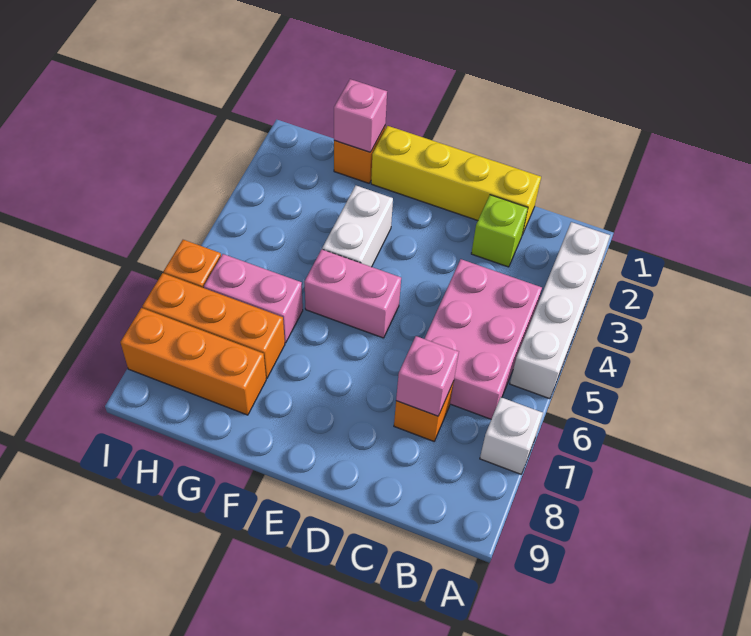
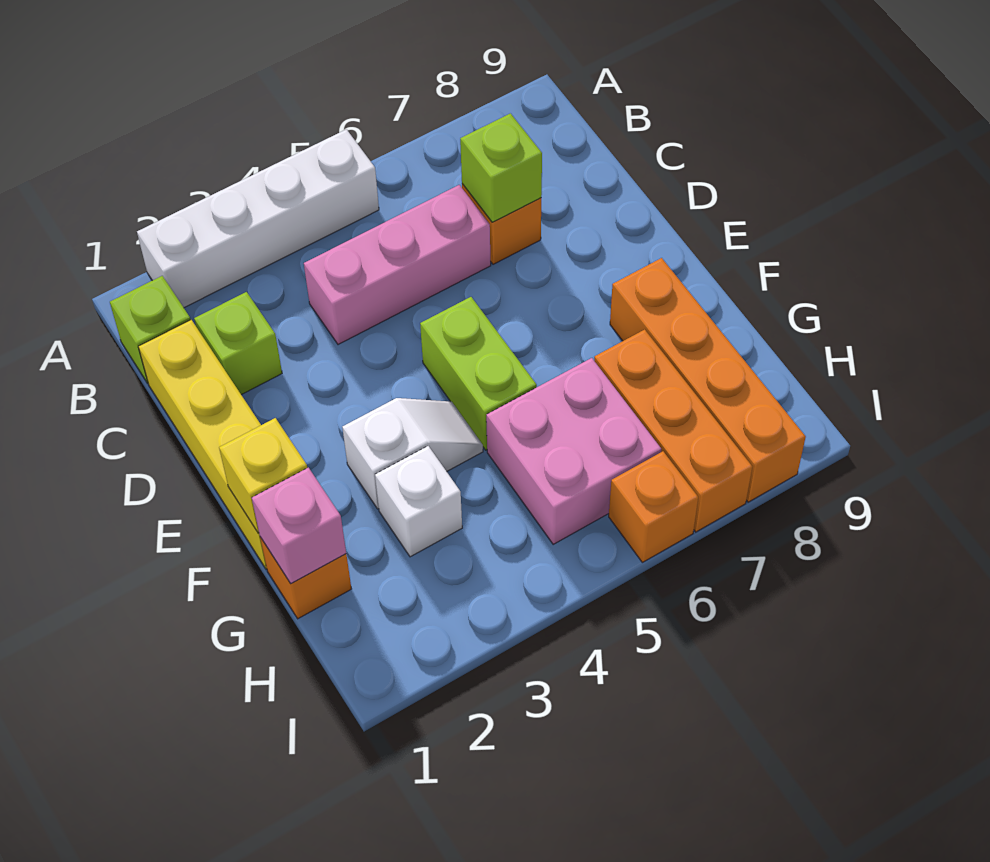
white 1x1 brick [480,397,543,474] -> white 1x1 brick moved to [375,446,462,557]
none -> lime 1x1 brick [110,276,191,383]
pink 2x3 brick [424,259,542,419] -> pink 1x3 brick [304,185,491,345]
pink 1x1 brick [396,336,459,416] -> lime 1x1 brick [460,113,542,222]
pink 1x2 brick [304,250,401,338] -> lime 1x2 brick [420,297,537,450]
none -> yellow 1x1 brick [219,418,307,533]
white 1x2 brick [322,185,393,267] -> white 1x2 slope [342,398,483,509]
pink 1x2 brick [204,254,303,343] -> pink 2x2 brick [486,358,661,544]
orange 1x3 brick [120,308,266,415] -> orange 1x4 brick [610,258,806,502]

